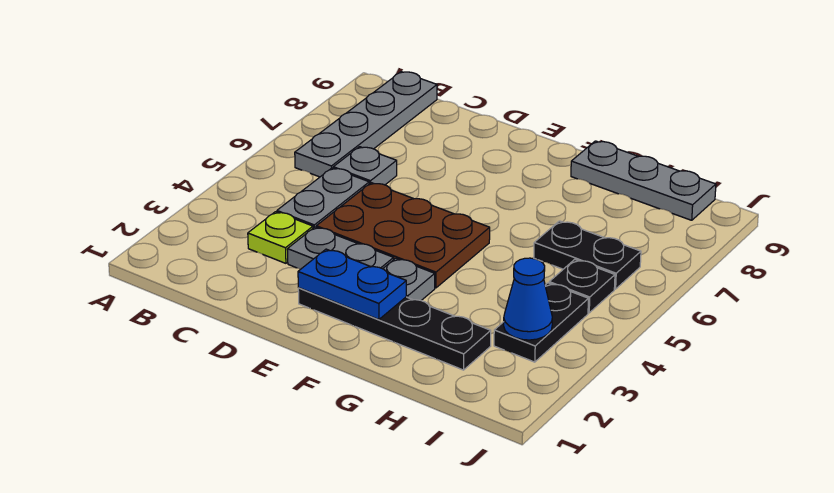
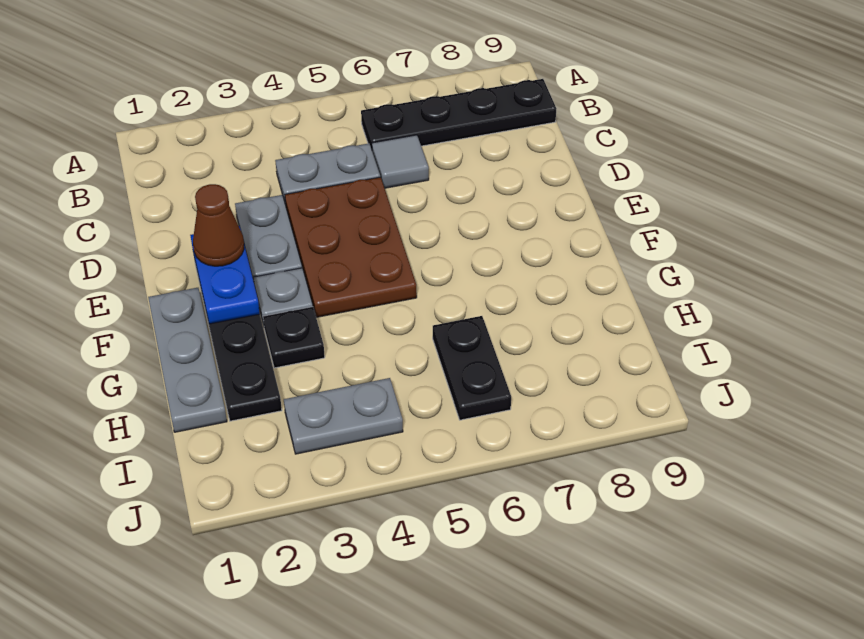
grey 1x4 plate [295,72,437,177] -> black 1x4 plate [361,79,556,149]
lime 1x1 plate [248,212,313,263] -> none
grey 1x1 plate [333,147,397,185] -> grey 1x1 tile [372,135,429,188]
none -> brown 1x1 cone [193,184,244,266]
grey 1x3 plate [571,141,716,220] -> grey 1x3 plate moved to [148,288,227,432]
black 1x2 plate [494,283,588,362] -> grey 1x2 plate [284,378,403,454]
blue 1x1 cone [504,258,552,340] -> none
black 1x1 plate [549,259,615,313] -> black 1x1 plate moved to [263,307,325,368]

